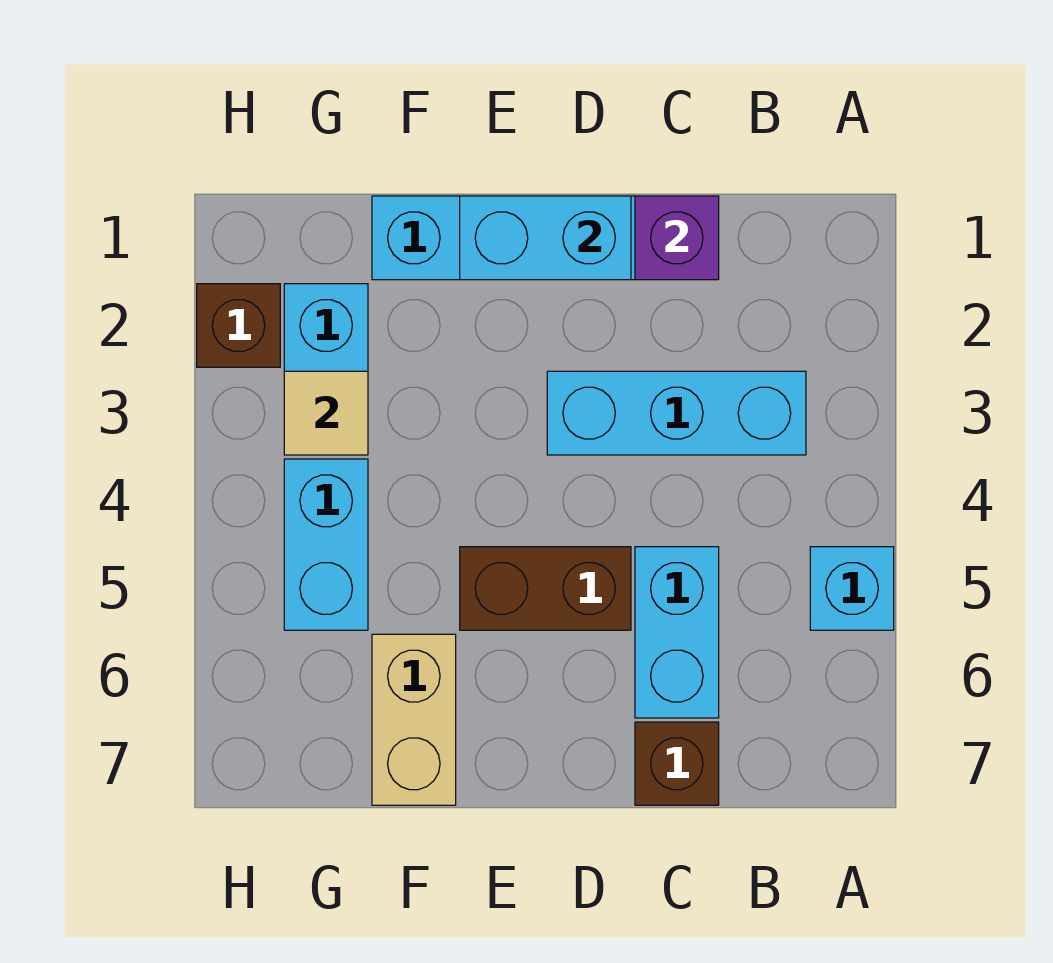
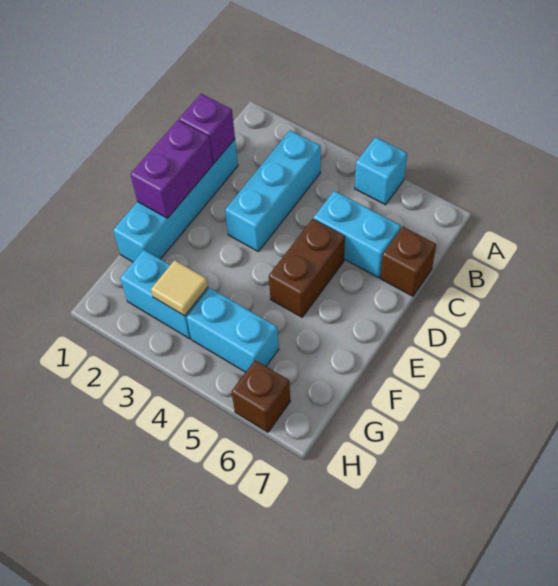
cyan 1x2 brick [460,196,631,280] -> purple 1x2 brick [130,120,213,218]
tan 1x2 brick [372,634,456,805] -> none
brown 1x1 brick [197,284,280,367] -> brown 1x1 brick moved to [232,360,290,432]

